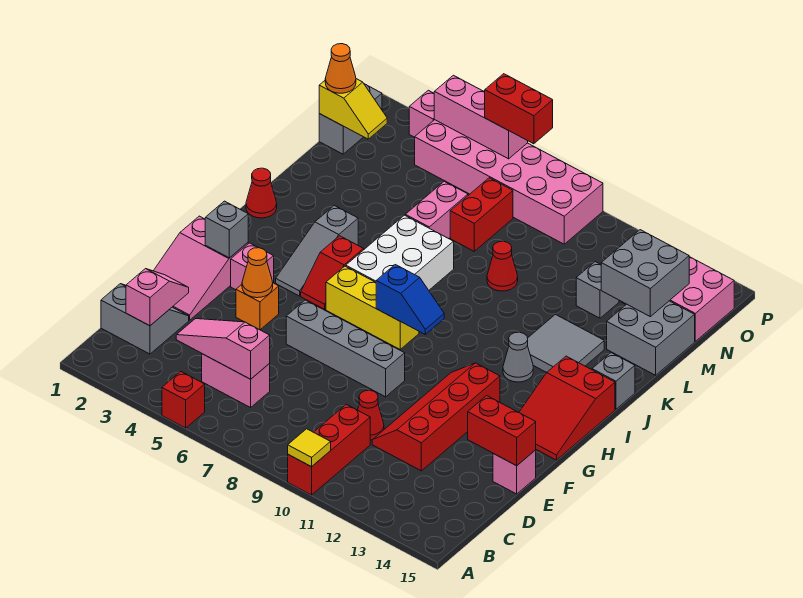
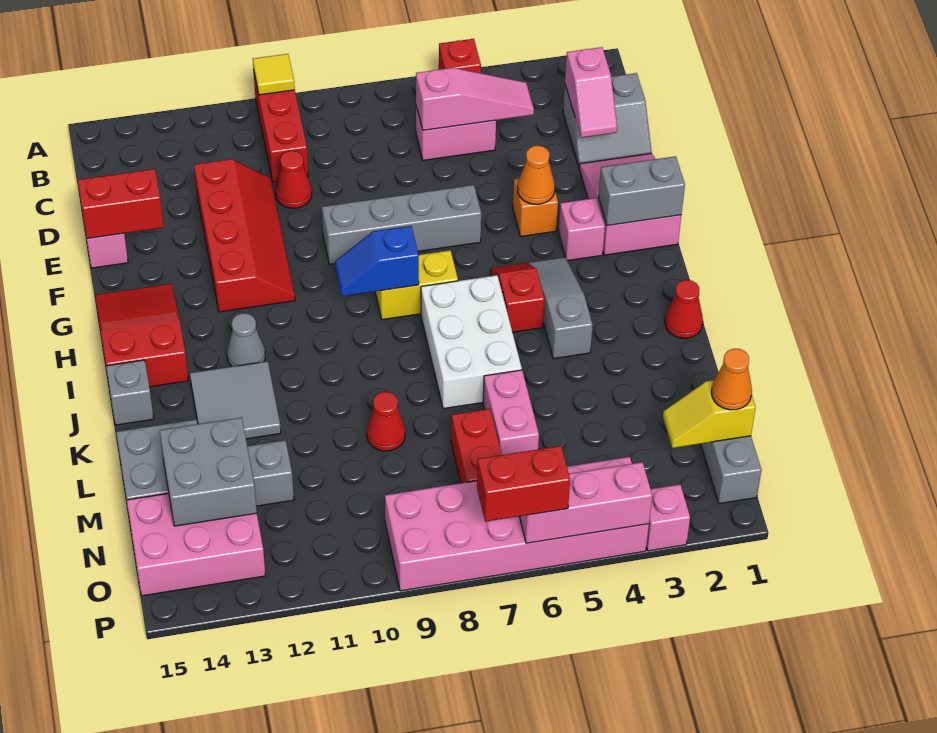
grey 1x1 brick [205,201,248,258] -> grey 1x2 brick [599,156,685,226]
yellow 1x3 brick [326,266,419,349] -> yellow 1x2 brick [375,250,458,320]

